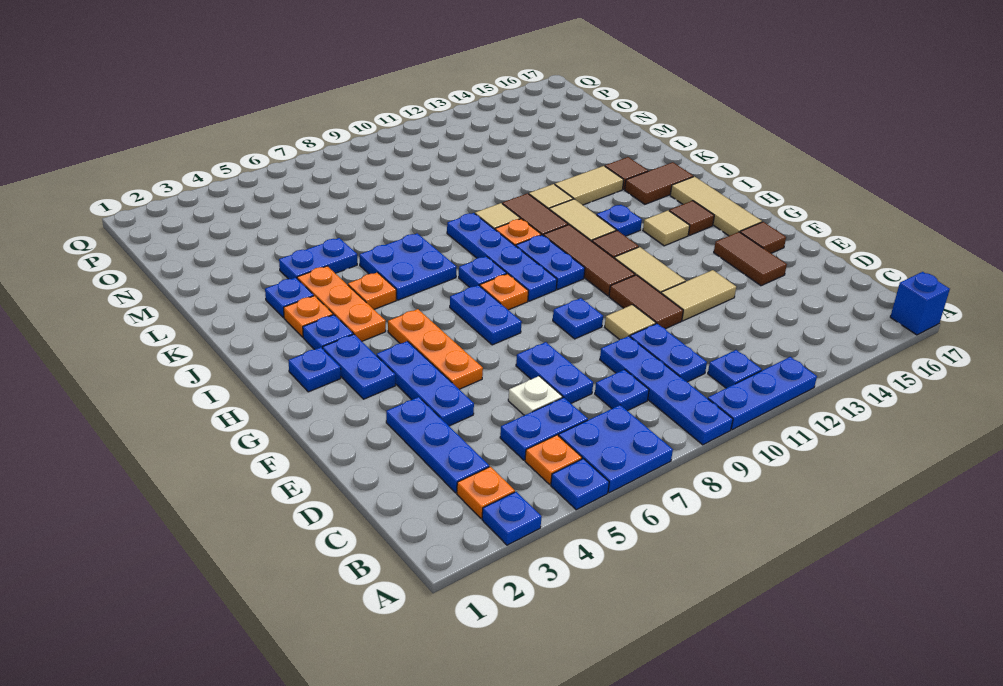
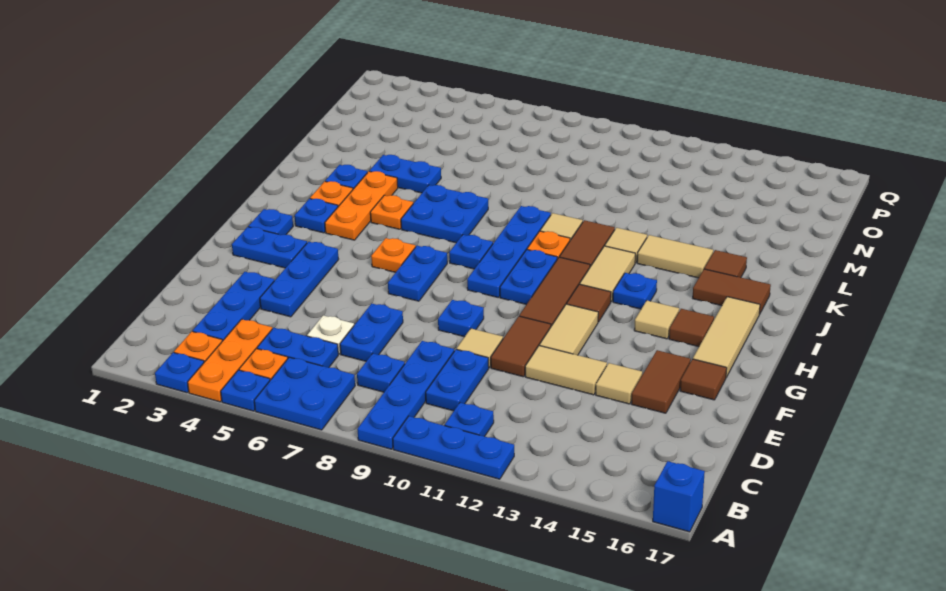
none -> tan 1x1 tile [596,363,642,404]
orange 1x3 plate [388,309,483,389] -> orange 1x3 plate moved to [188,319,272,402]
blue 1x2 plate [323,334,395,399] -> blue 1x2 plate turned to [232,227,307,268]
orange 1x1 plate [480,274,528,310] -> orange 1x1 plate moved to [371,238,415,272]

